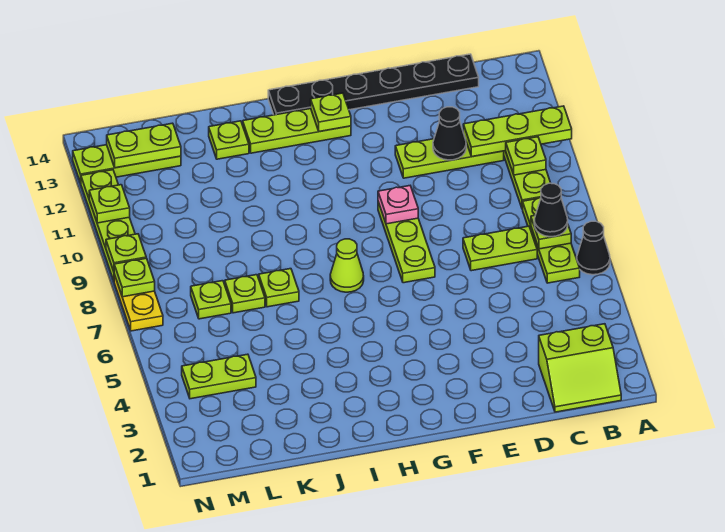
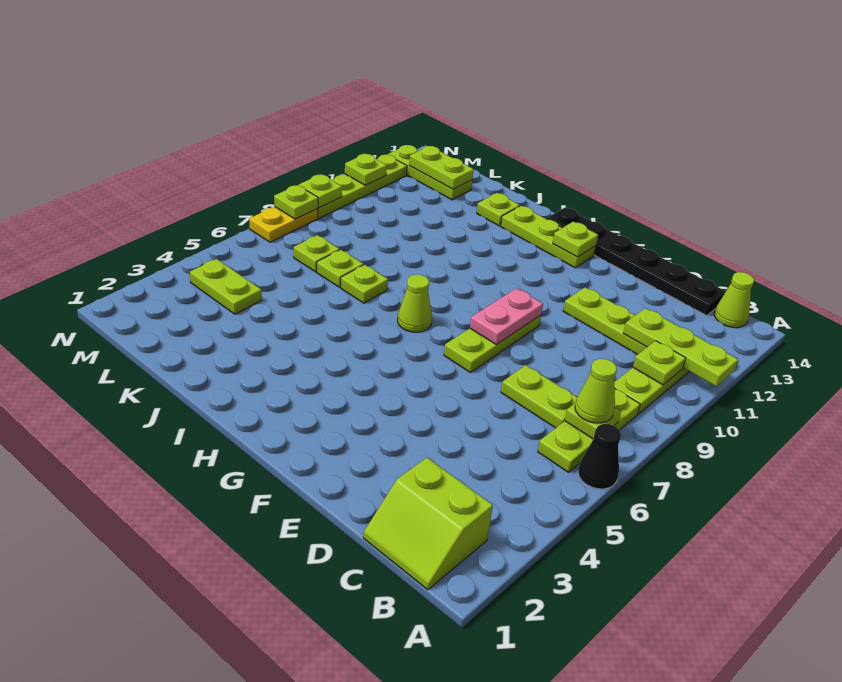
black 1x1 cone [534,183,568,237] -> lime 1x1 cone [575,359,617,423]
none -> lime 1x1 cone [714,272,754,328]
black 1x1 cone [433,107,466,160] -> none
pink 1x1 plate [378,186,418,224] -> pink 1x2 plate [470,288,543,345]

